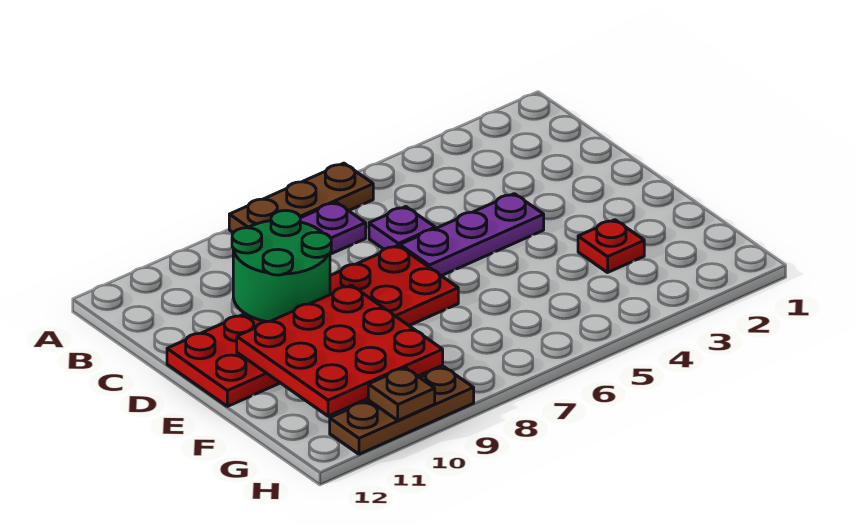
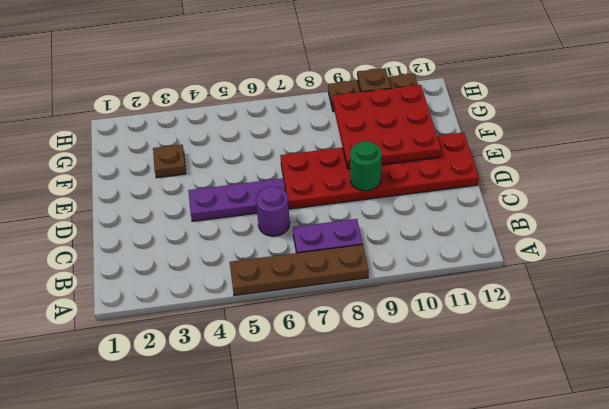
brown 1x3 plate [229,163,373,233] -> brown 1x4 plate [230,244,369,296]
purple 1x1 plate [369,207,435,249] -> purple 1x1 round brick [256,186,290,236]
green 2x2 round brick [232,211,331,322] -> green 1x1 round brick [350,141,382,191]
red 1x1 plate [578,220,644,272] -> brown 1x1 plate [153,145,186,178]

